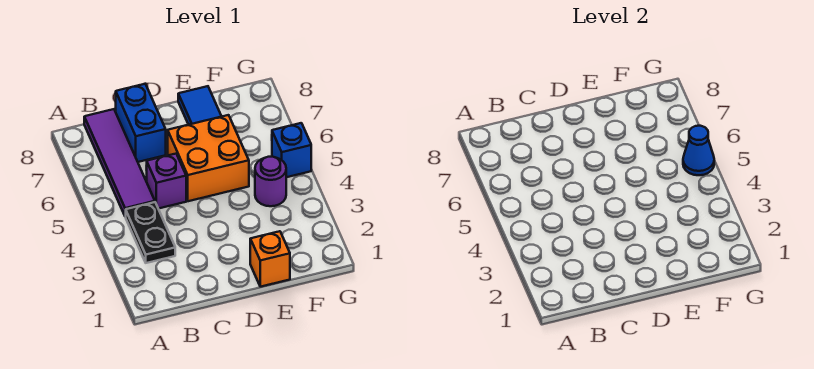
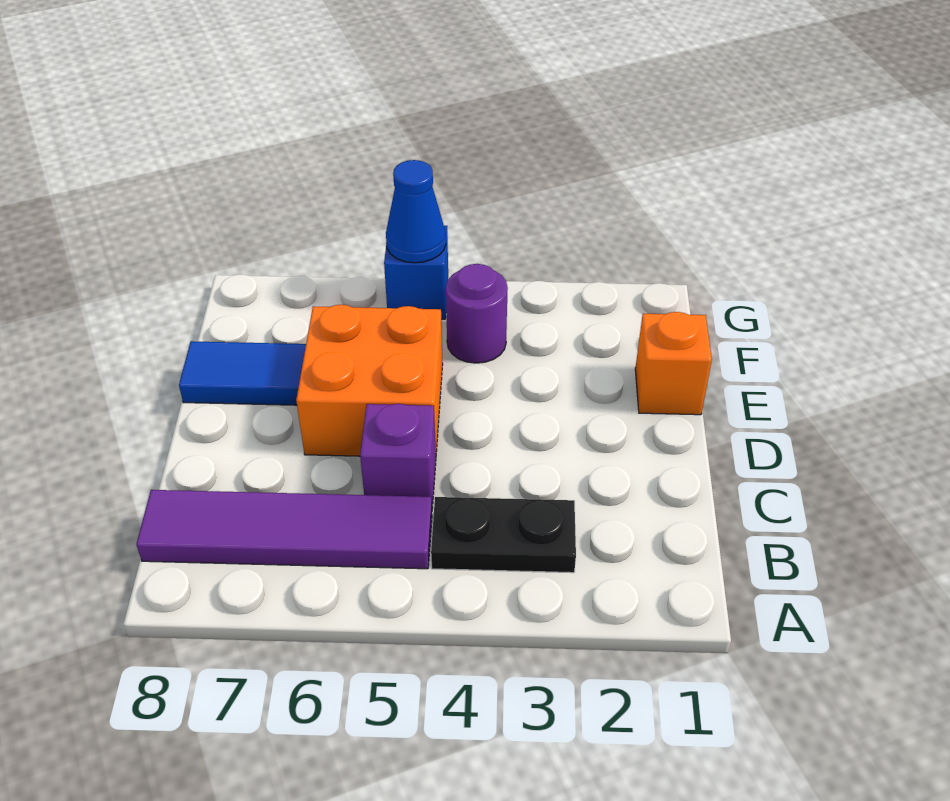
blue 1x2 brick [116,84,166,162] -> none

